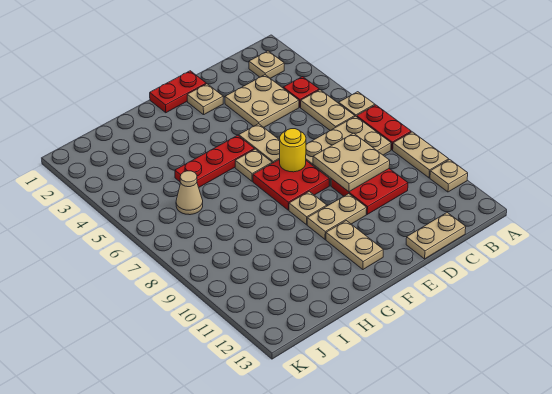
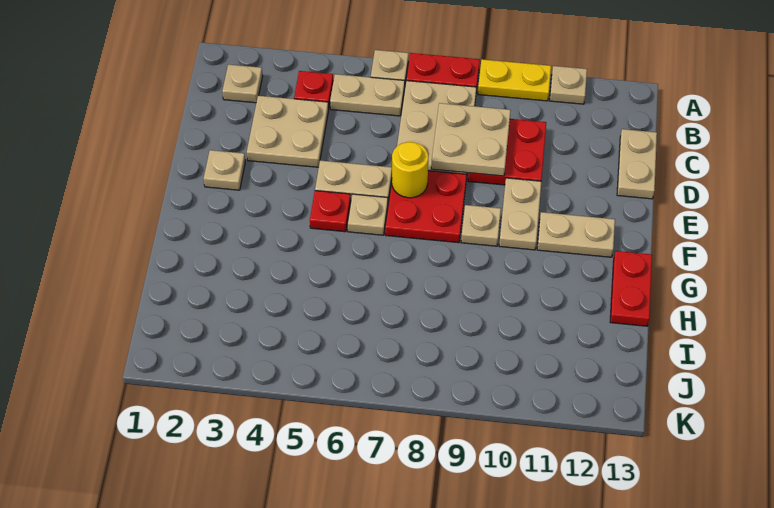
tan 1x2 plate [393,132,449,178] -> yellow 1x2 plate [478,59,551,101]
red 1x2 plate [150,71,206,113] -> red 1x2 plate moved to [610,251,652,326]
red 1x3 plate [175,135,254,187] -> red 1x1 plate [310,191,351,232]
tan 1x1 cone [176,171,203,215] -> none

